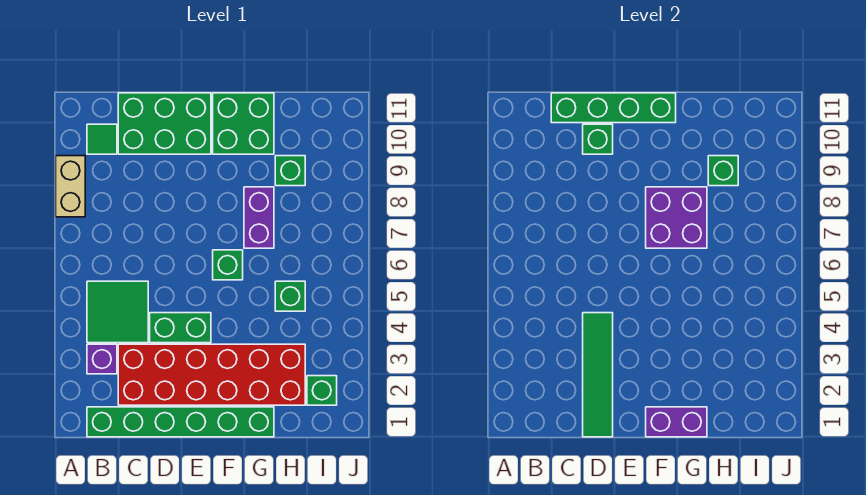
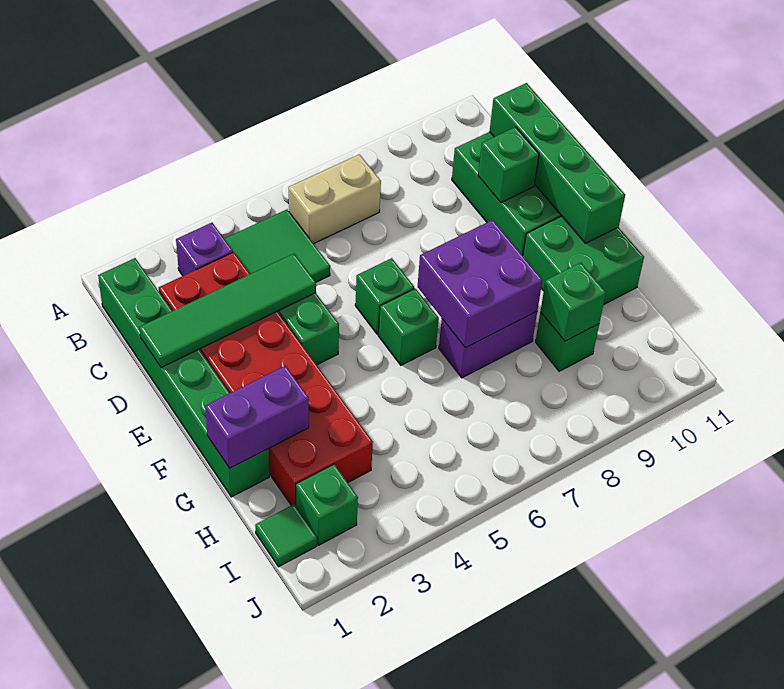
tan 1x2 brick [56,156,85,217] -> tan 1x2 brick moved to [289,154,381,244]
green 1x1 tile [87,124,117,154] -> green 1x1 tile moved to [255,504,317,567]
purple 1x2 brick [646,407,707,437] -> purple 1x2 brick turned to [205,366,309,468]
green 1x1 brick [275,281,305,311] -> green 1x1 brick moved to [355,258,414,334]

